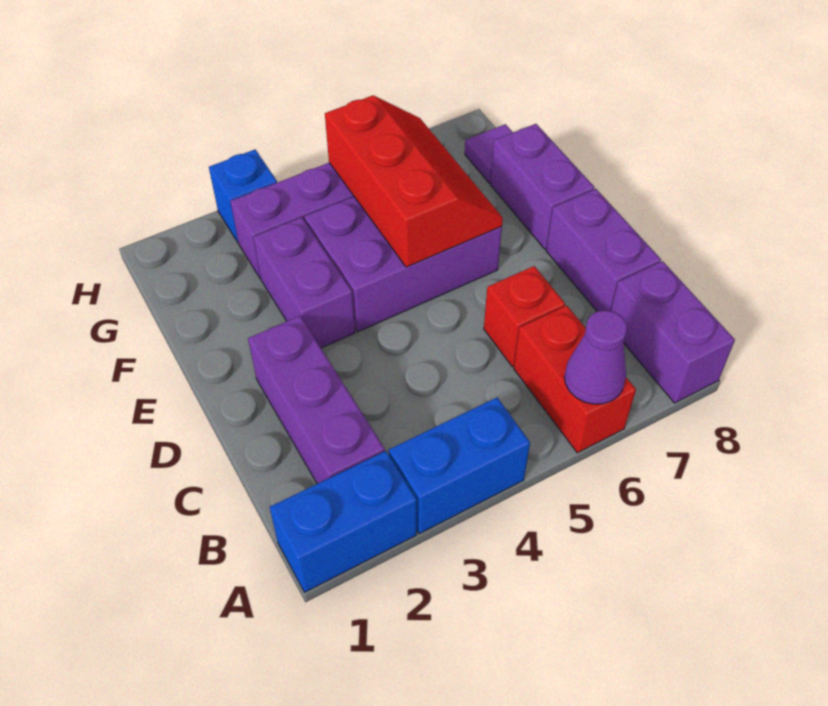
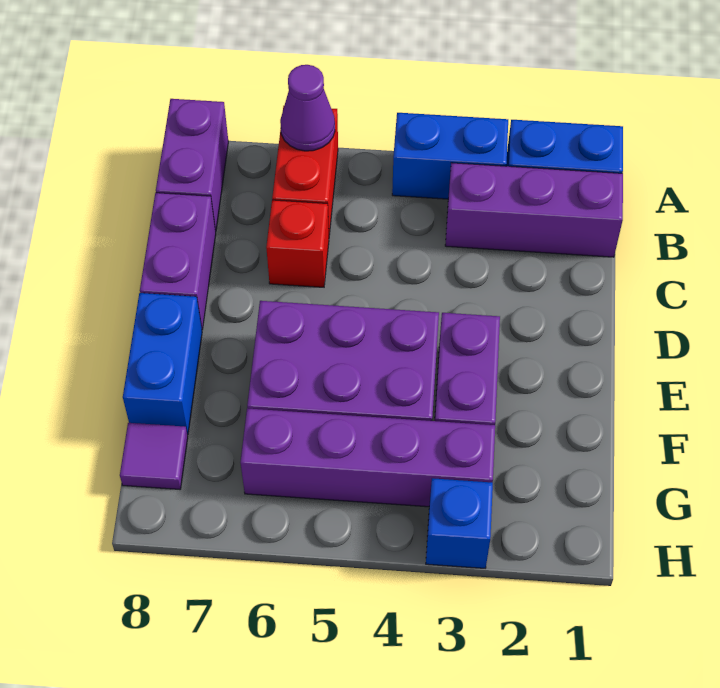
purple 1x3 brick [248,316,385,484] -> purple 1x3 brick turned to [445,163,623,257]
red 2x3 slope [325,95,503,267] -> none
purple 1x2 brick [490,124,595,249] -> blue 1x2 brick [123,293,202,435]

